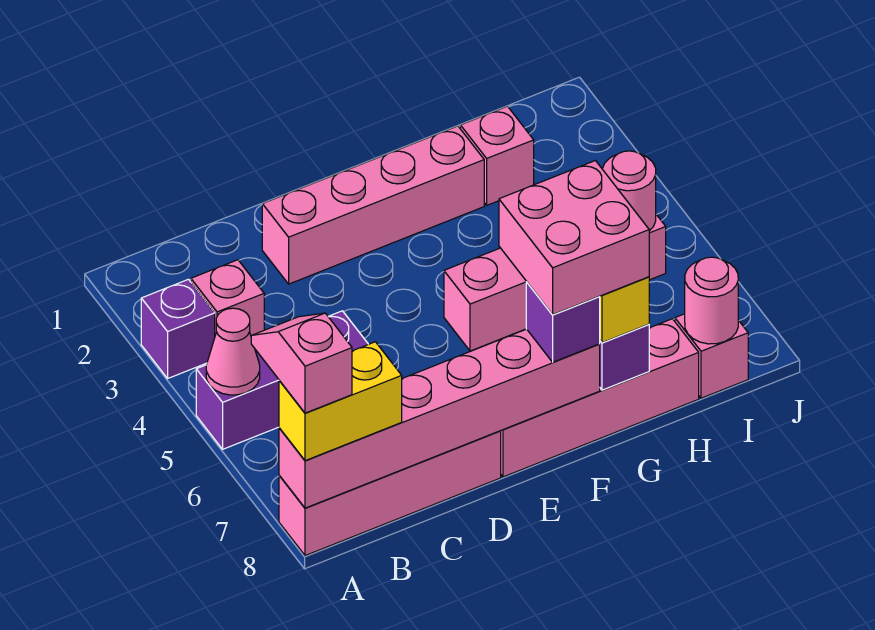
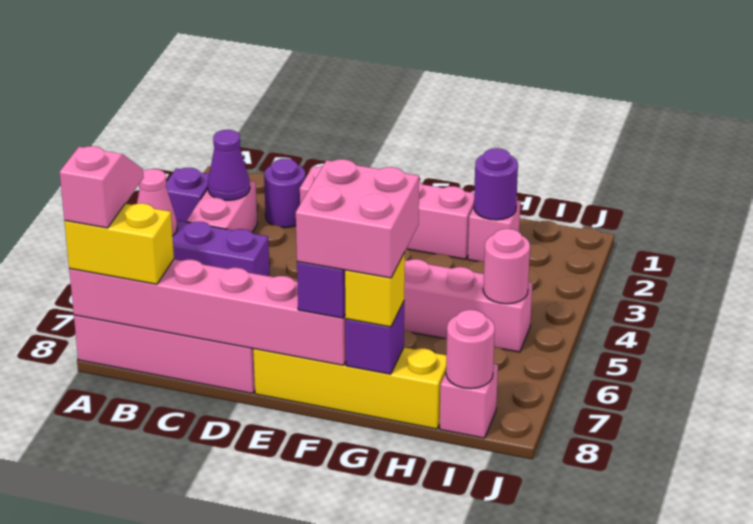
pink 1x1 brick [191,260,264,336] -> pink 1x2 brick [186,181,257,232]
none -> purple 1x1 cone [208,130,250,200]
none -> purple 1x1 round brick [264,159,305,228]
pink 1x4 brick [501,319,699,477] -> yellow 1x4 brick [253,348,446,429]
none -> purple 1x1 round brick [474,148,518,220]

